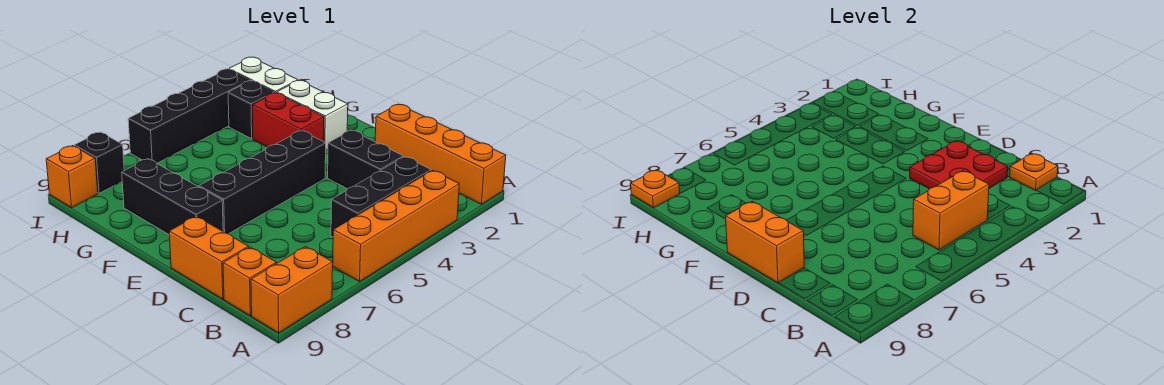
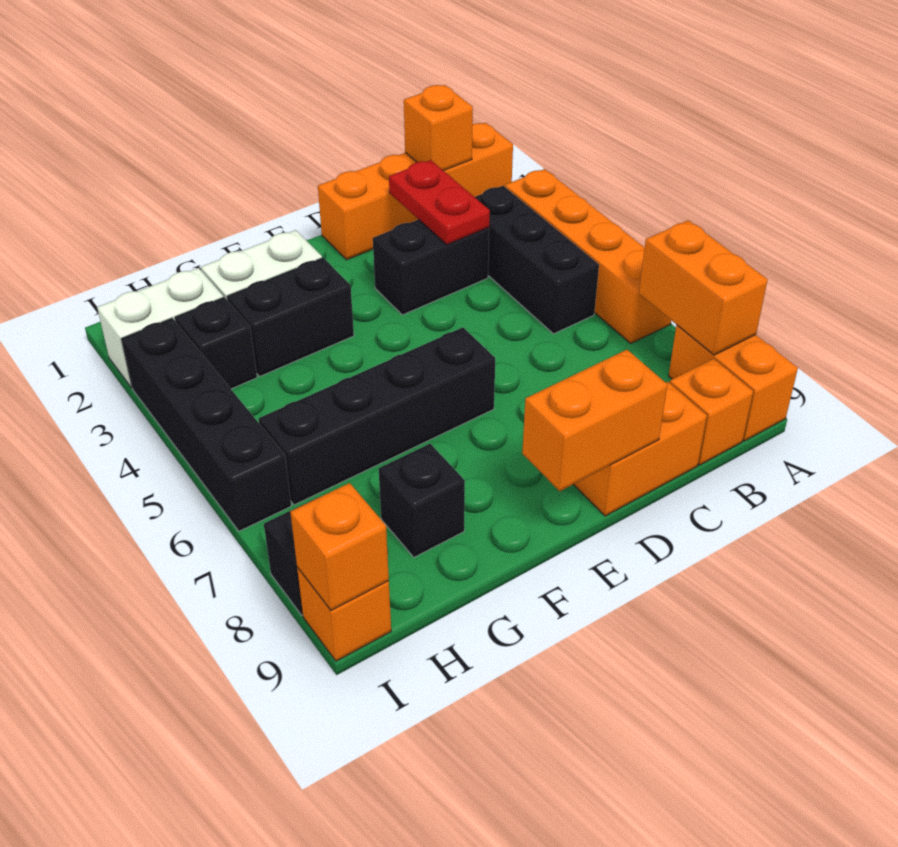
orange 1x1 plate [1010,154,1058,191] -> orange 1x1 brick [404,85,473,171]
orange 1x2 brick [913,171,989,250] -> orange 1x2 brick moved to [639,220,768,355]
red 2x2 plate [910,141,1008,189] -> red 1x2 plate [389,160,490,245]
black 1x4 brick [199,131,326,234] -> black 1x4 brick turned to [259,327,496,505]
black 1x3 brick [122,159,223,235] -> black 1x1 brick [379,444,465,557]
red 1x2 brick [252,93,324,147] -> black 1x2 brick [227,258,354,376]
orange 1x1 plate [631,170,680,208] -> orange 1x1 brick [290,483,389,610]

